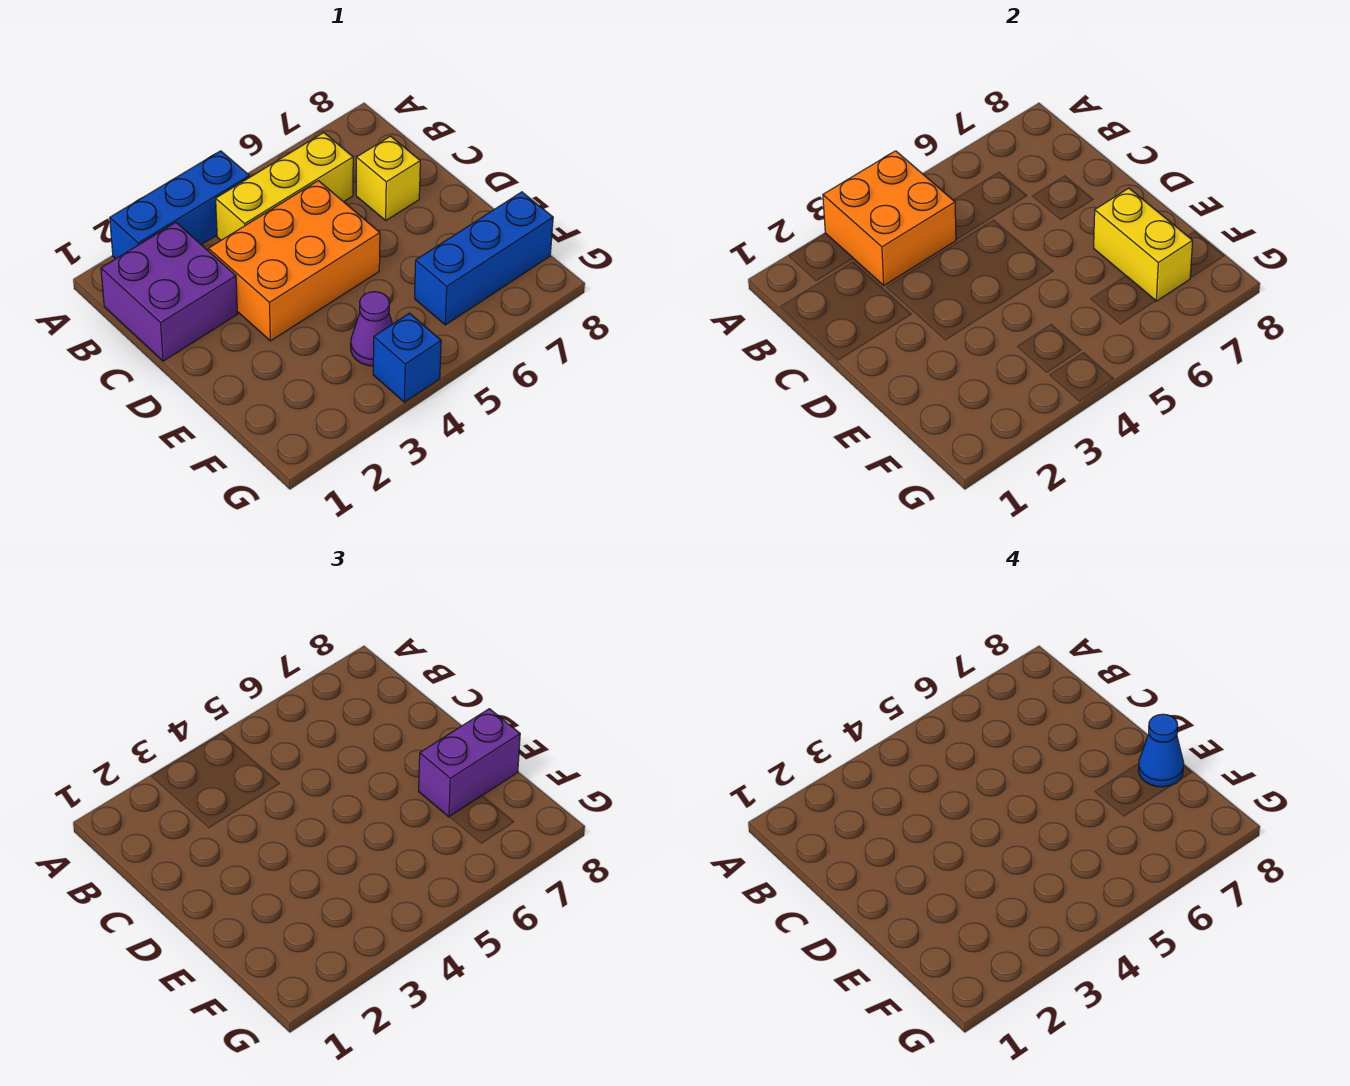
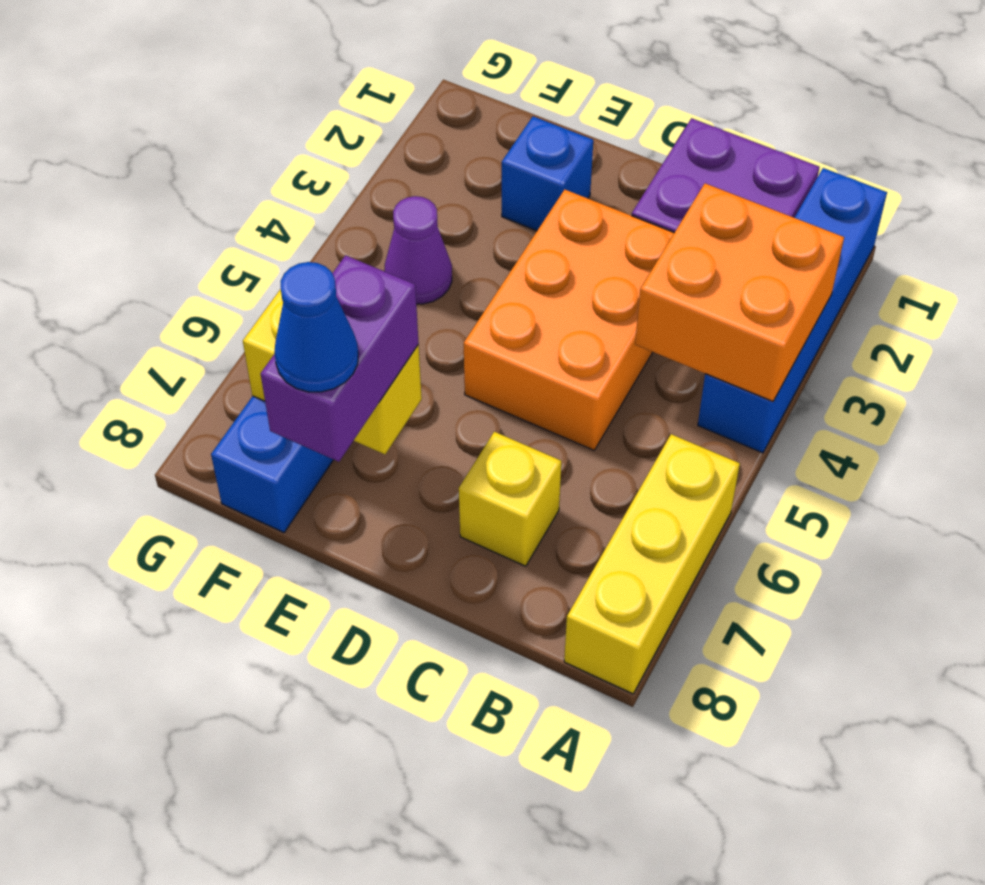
blue 1x3 brick [110,151,250,259] -> blue 1x4 brick [698,168,887,453]
yellow 1x3 brick [216,133,353,240] -> yellow 1x3 brick moved to [564,434,740,694]
blue 1x1 brick [373,313,441,402] -> blue 1x1 brick moved to [502,116,593,231]

